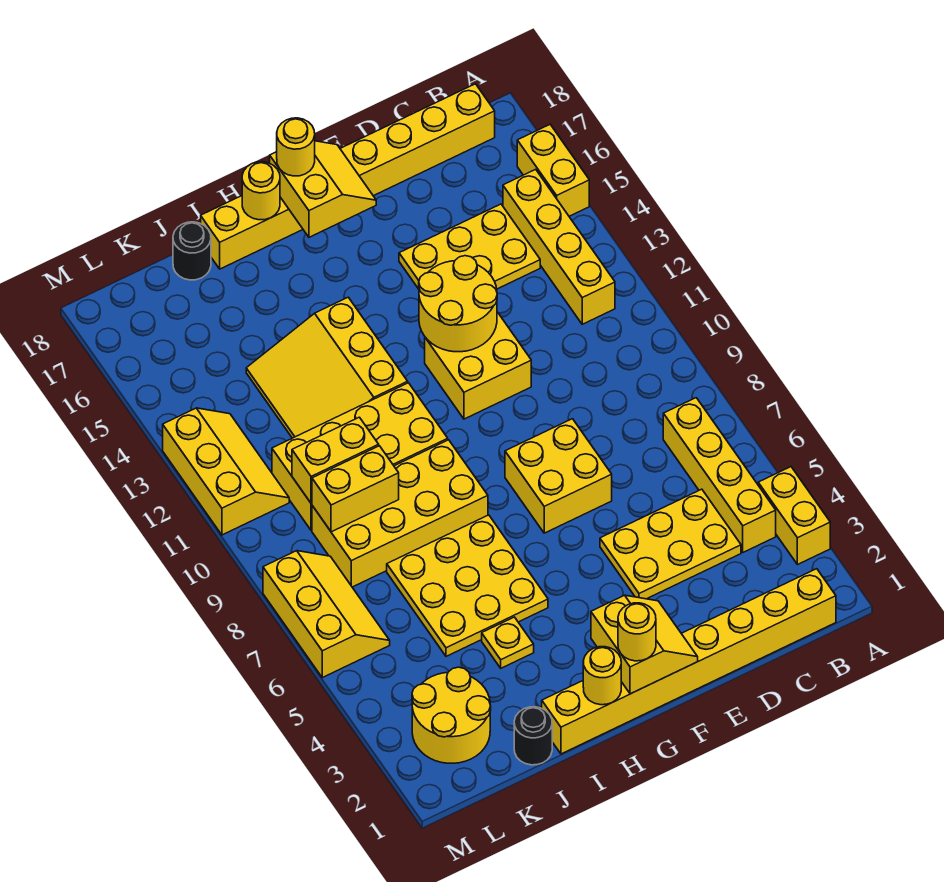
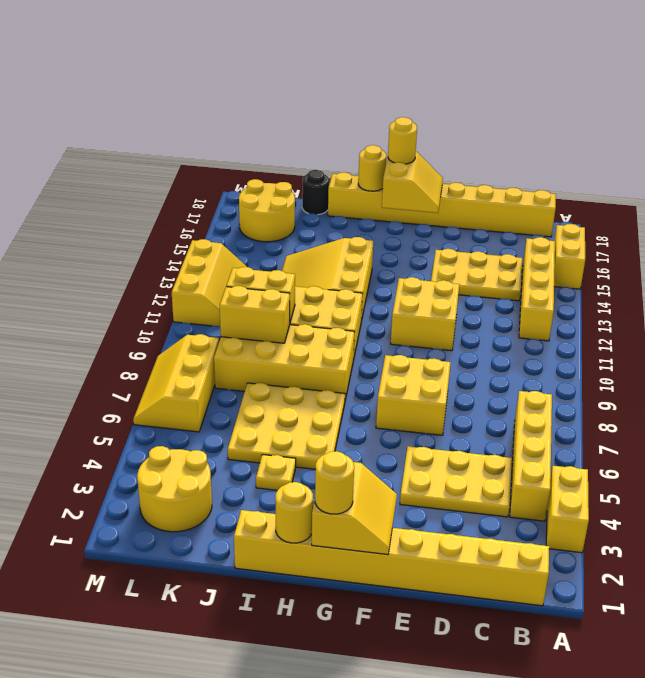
yellow 2x2 round brick [419,256,497,352] -> yellow 2x2 round brick moved to [239,179,295,242]
black 1x1 round brick [514,707,552,765] -> none
yellow 2x3 slope [263,551,390,678] -> yellow 2x3 slope turned to [133,334,219,432]

